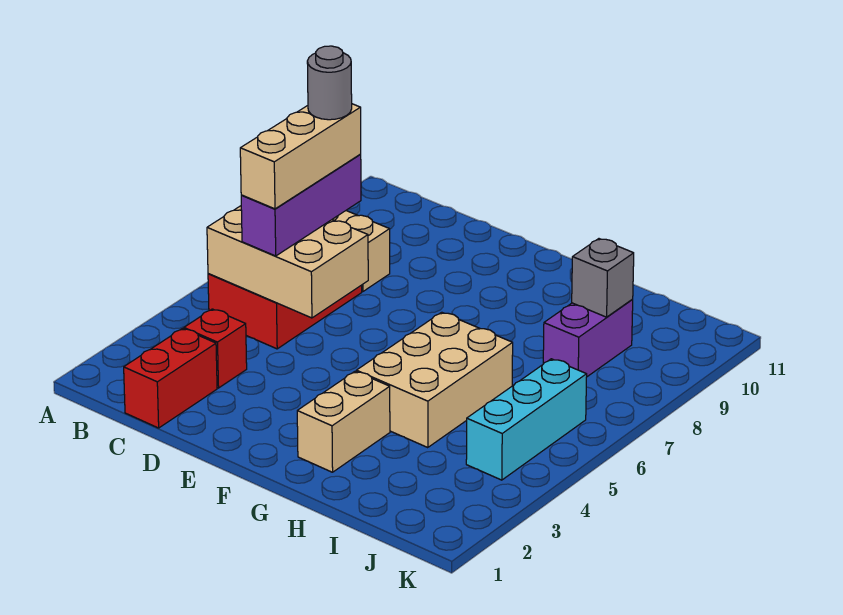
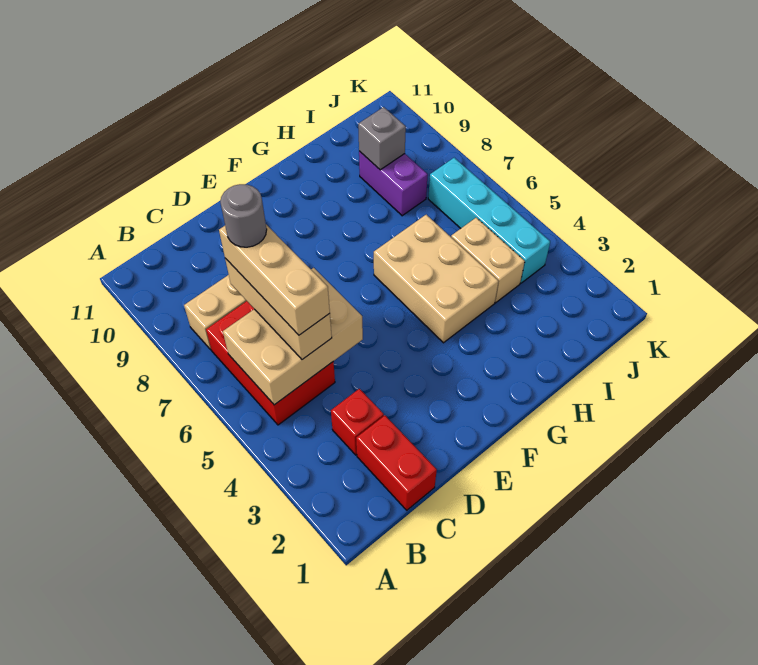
purple 1x3 brick [241,155,361,256] -> tan 1x3 brick [225,258,332,360]
tan 1x2 brick [297,371,390,472] -> tan 1x2 brick moved to [451,218,525,303]
cyan 1x3 brick [466,359,587,480] -> cyan 1x4 brick [428,158,550,283]

